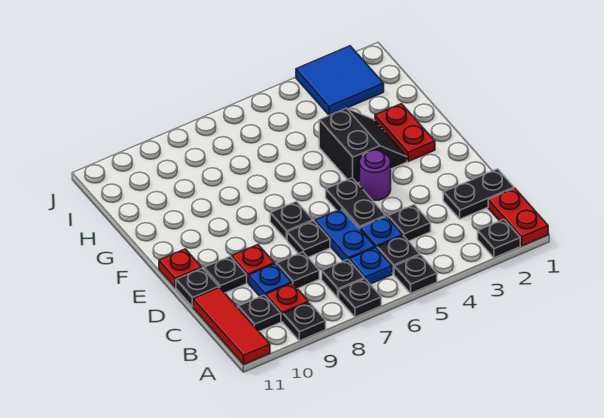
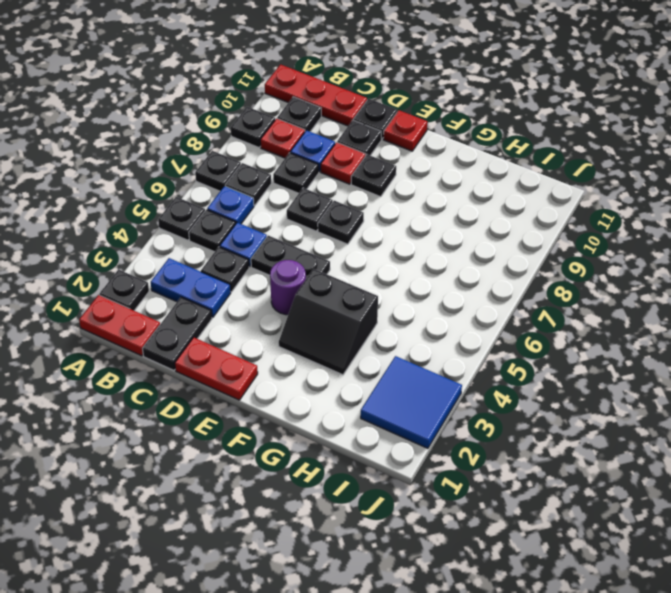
red 1x3 tile [193,288,270,364] -> red 1x3 plate [265,65,367,126]
blue 1x2 plate [315,209,375,261] -> blue 1x2 plate moved to [151,258,231,317]
none -> black 1x1 plate [351,154,396,197]
red 1x2 plate [375,104,435,161] -> red 1x2 plate moved to [175,337,258,400]

